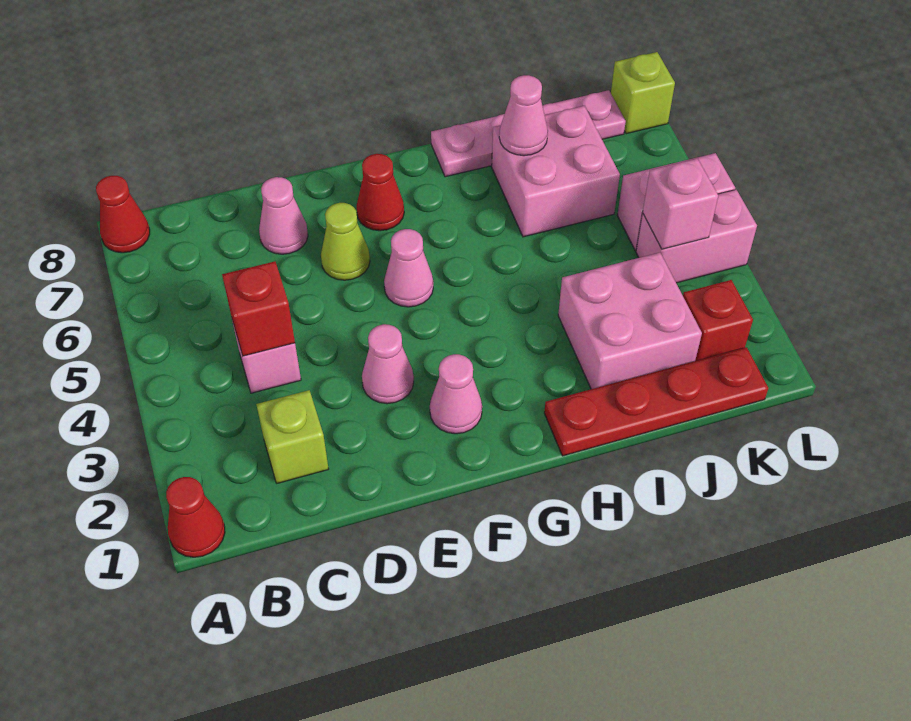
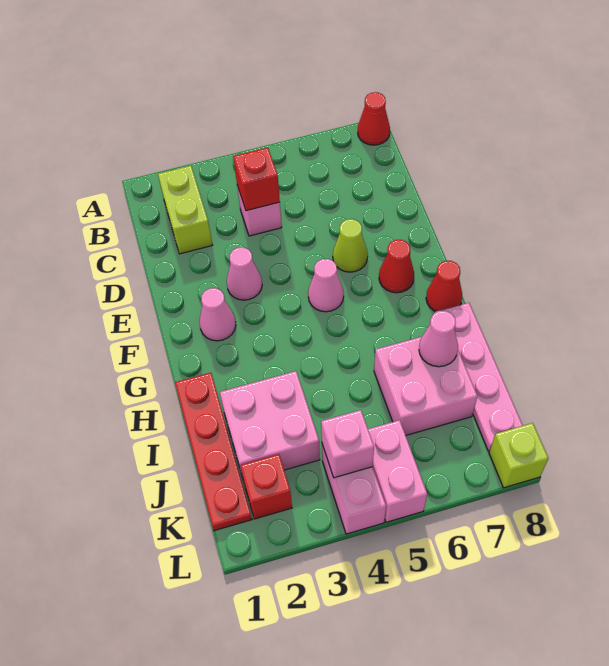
red 1x1 cone [166,477,225,557] -> red 1x1 cone moved to [426,261,462,312]
lime 1x1 brick [256,390,328,483] -> lime 1x2 brick [158,166,212,254]
pink 1x1 cone [259,177,308,254] -> none

